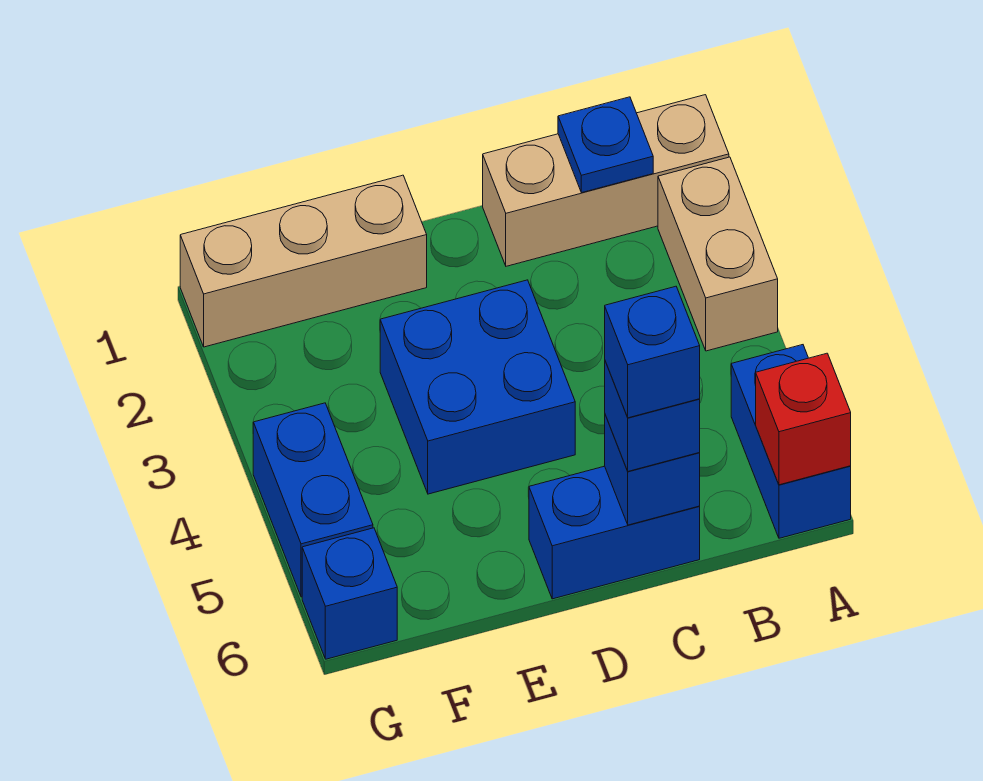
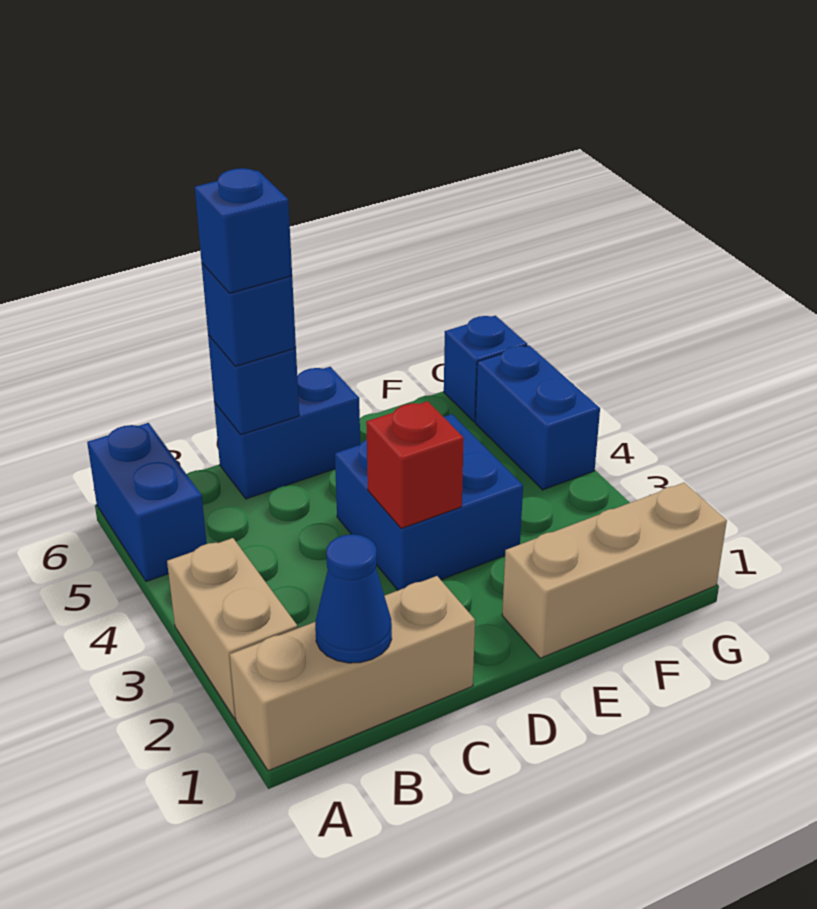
red 1x1 brick [756,353,851,485] -> red 1x1 brick moved to [366,401,464,529]
blue 1x1 plate [558,97,653,193] -> blue 1x1 cone [315,534,392,663]

